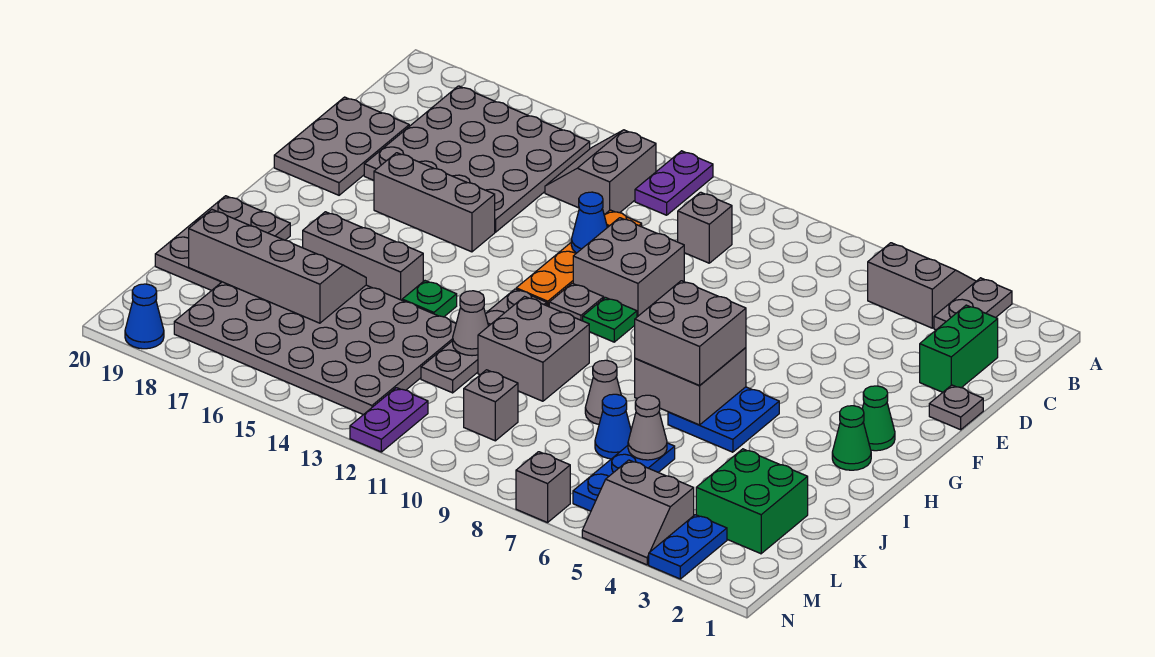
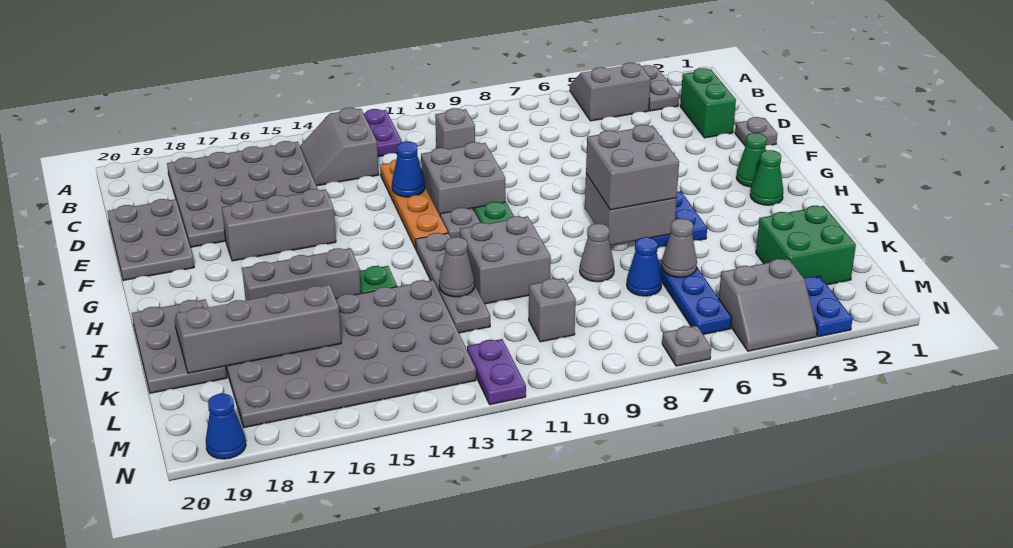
grey 1x1 brick [516,452,570,523] -> grey 1x1 plate [662,326,711,366]

